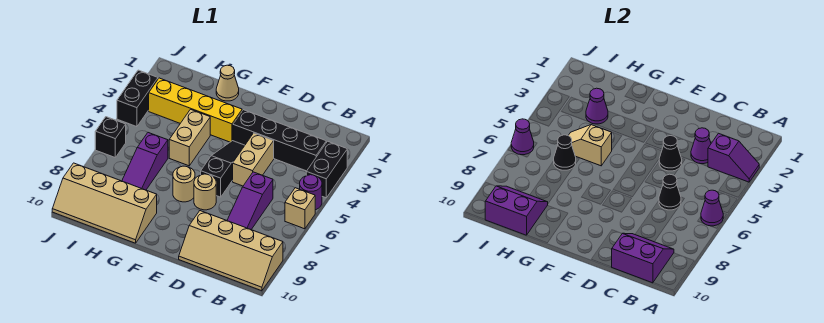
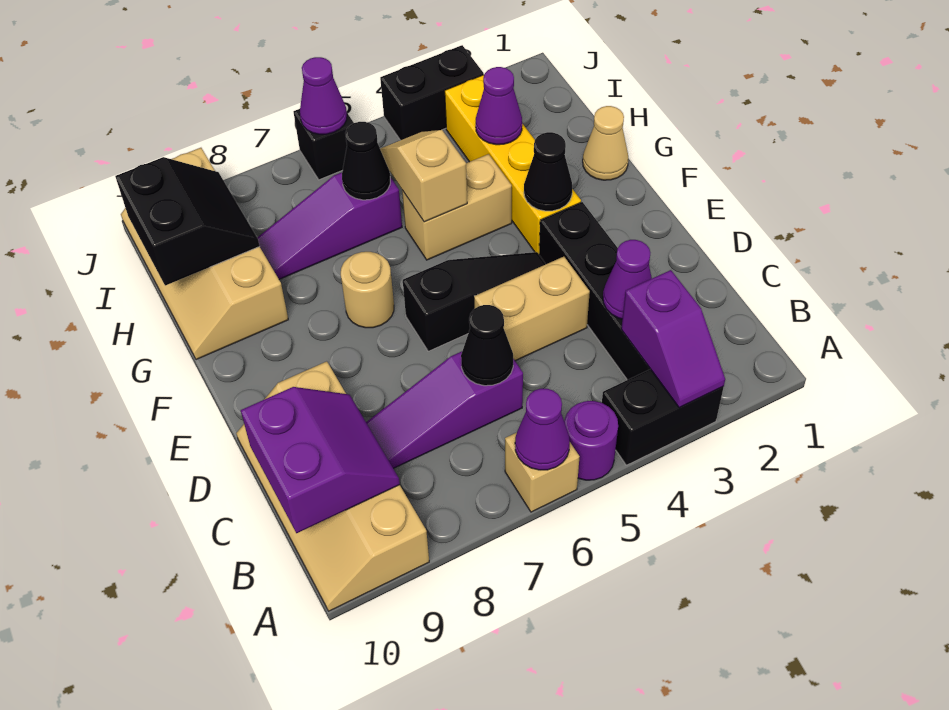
black 1x1 cone [659,136,682,171] -> black 1x1 cone moved to [524,132,572,211]
tan 1x1 round brick [194,174,216,210] -> none
purple 2x2 slope [485,186,548,235] -> black 2x2 slope [115,157,260,286]

